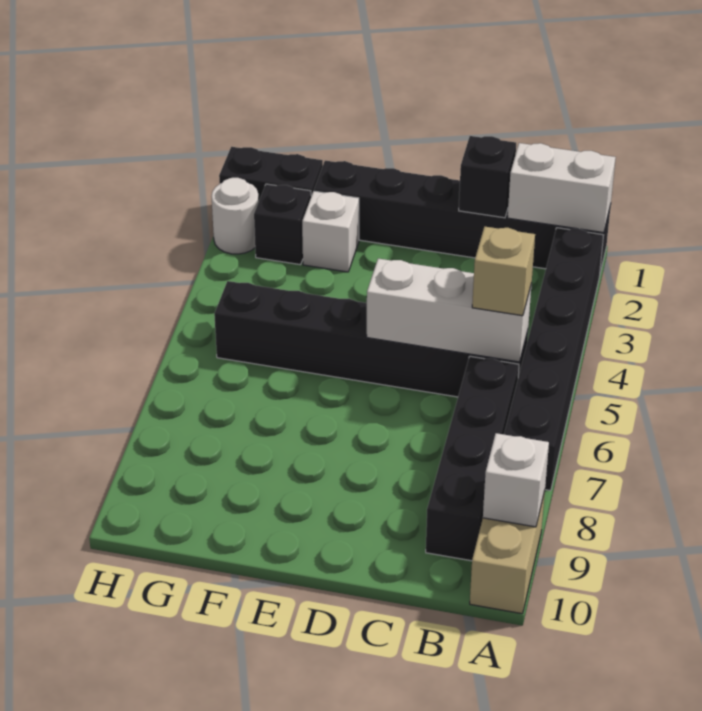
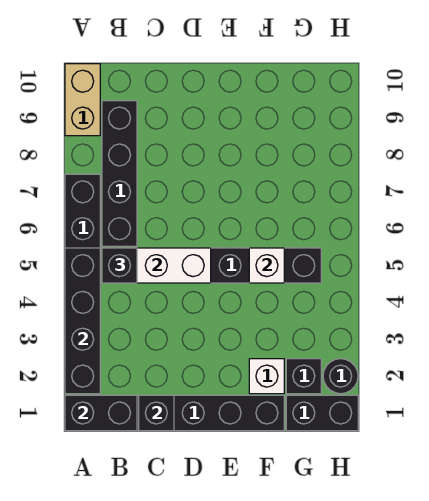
white 1x2 brick [508,143,616,233] -> black 1x2 brick [65,395,137,431]
none -> black 1x4 brick [65,248,100,394]
white 1x1 brick [483,433,549,527] -> white 1x1 brick moved to [249,248,284,283]
tan 1x1 brick [472,227,535,316] -> black 1x1 brick [102,248,137,283]
white 1x1 round brick [212,178,259,254] -> black 1x1 round brick [323,359,358,394]

